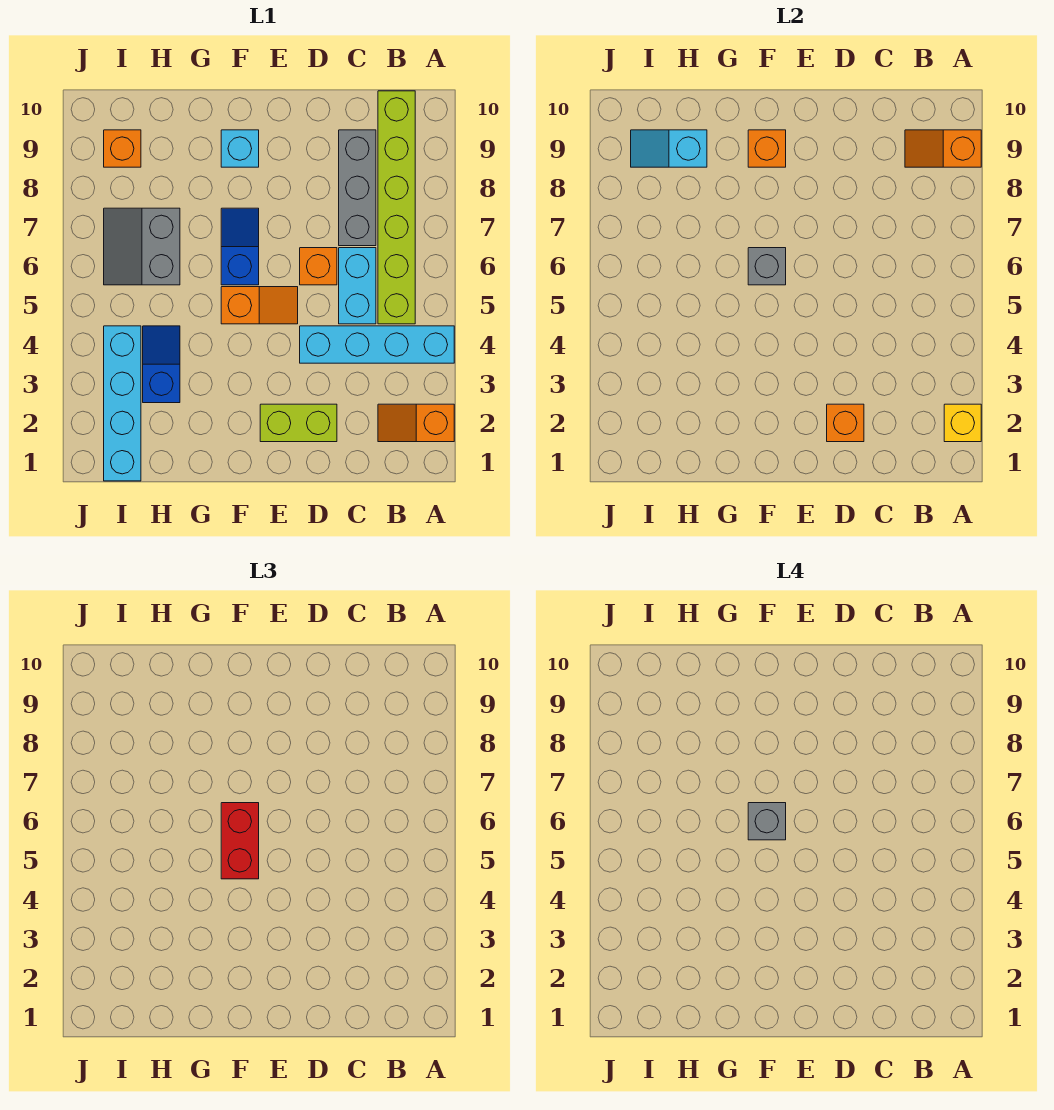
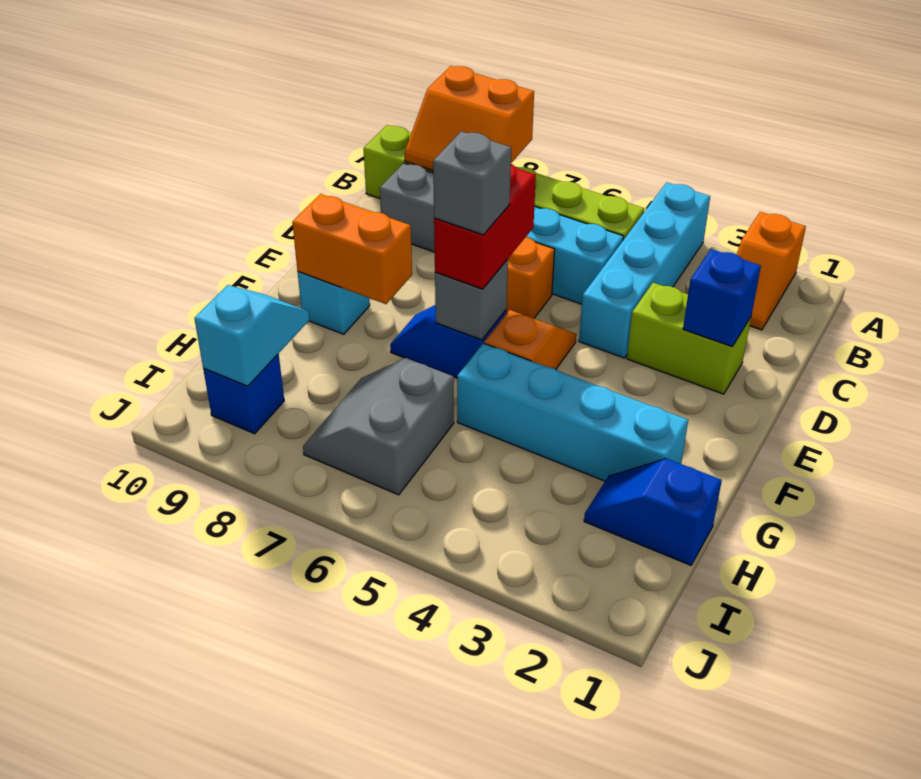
yellow 1x1 brick [944,404,981,442] -> none
orange 1x2 slope [905,130,981,167] -> orange 2x2 slope [405,66,534,170]
lime 1x2 brick [260,404,337,442] -> lime 1x2 brick turned to [627,283,751,394]
orange 1x1 brick [827,404,864,442] -> blue 1x1 brick [683,249,761,347]
red 1x2 brick [221,803,259,879] -> red 1x2 brick turned to [434,164,536,289]
orange 1x1 brick [748,130,786,167] -> orange 1x2 brick [292,194,412,304]
blue 1x2 slope [143,326,180,403] -> blue 1x2 slope moved to [584,459,722,565]
grey 2x2 slope [104,208,180,285] -> grey 2x2 slope turned to [303,358,454,495]
cyan 1x2 slope [631,130,707,167] -> cyan 1x2 slope turned to [194,285,309,386]
cyan 1x4 brick [104,326,141,481] -> cyan 1x4 brick moved to [457,343,688,481]
orange 1x1 brick [104,130,141,167] -> blue 1x1 brick [203,354,284,434]

